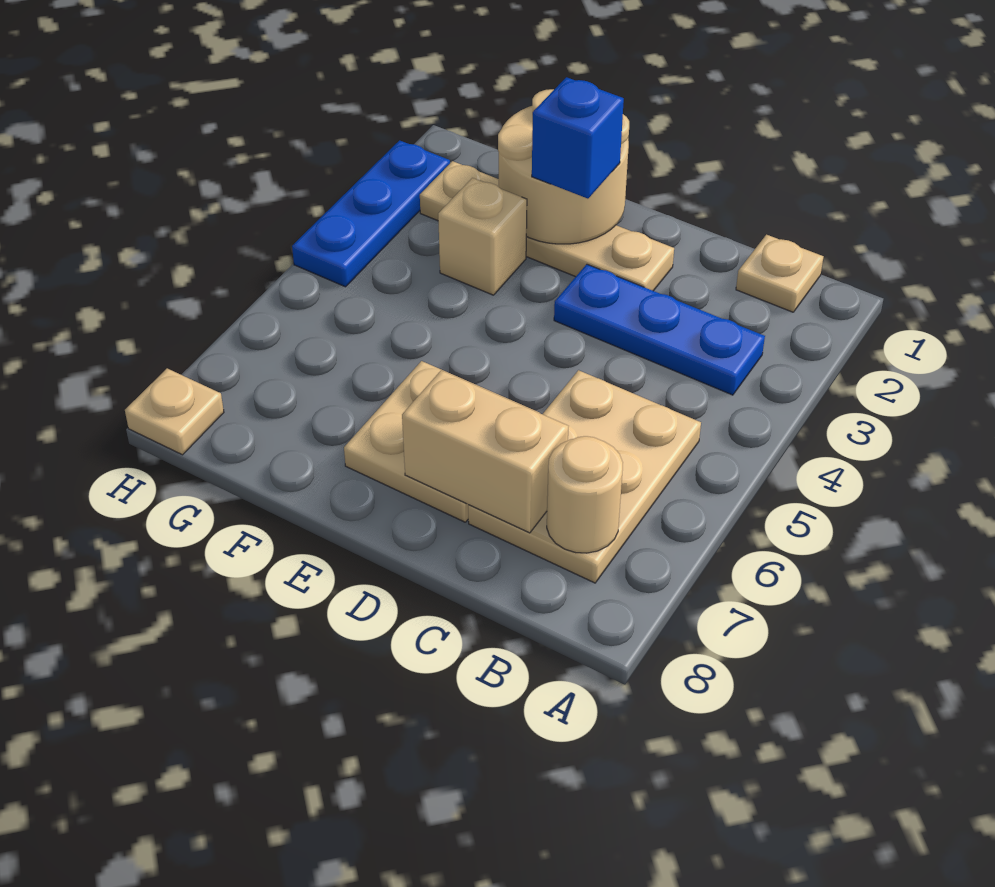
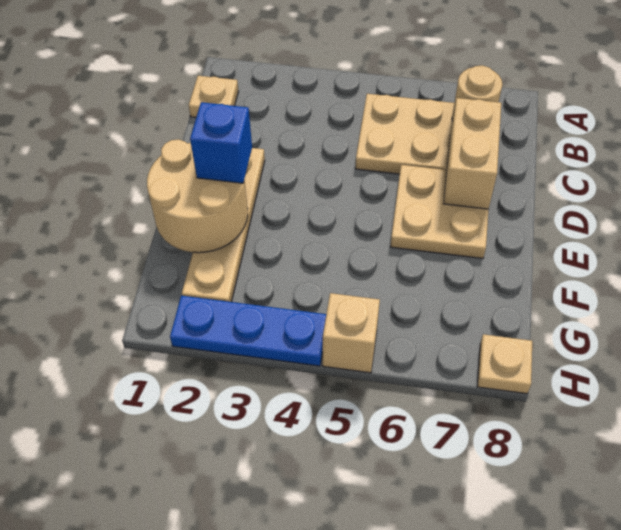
blue 1x3 plate [554,264,765,395] -> none
tan 1x1 brick [438,178,527,295] -> tan 1x1 brick moved to [323,293,380,373]

